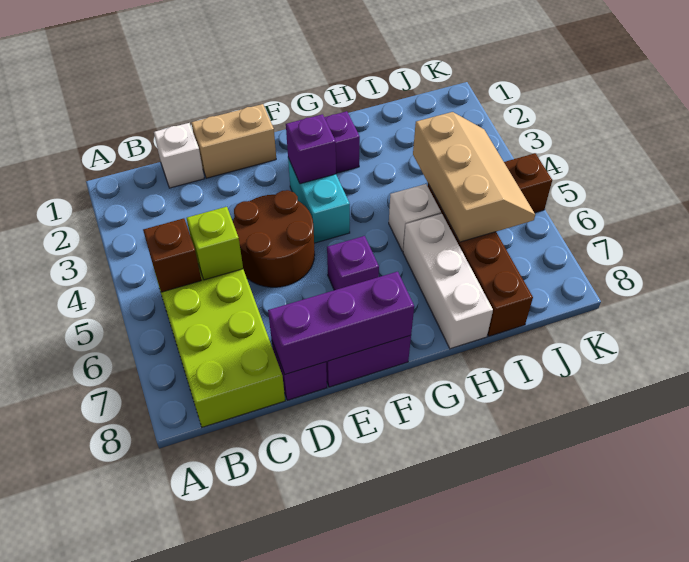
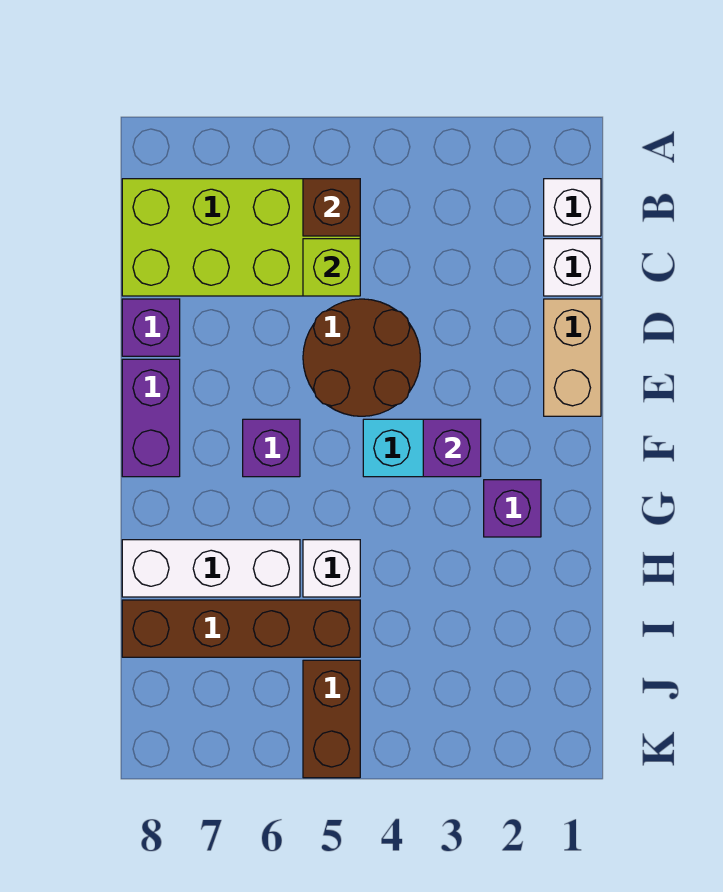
none -> white 1x1 brick [544,179,601,236]
purple 1x3 brick [268,272,414,374] -> none
tan 2x3 slope [413,112,535,242] -> none

